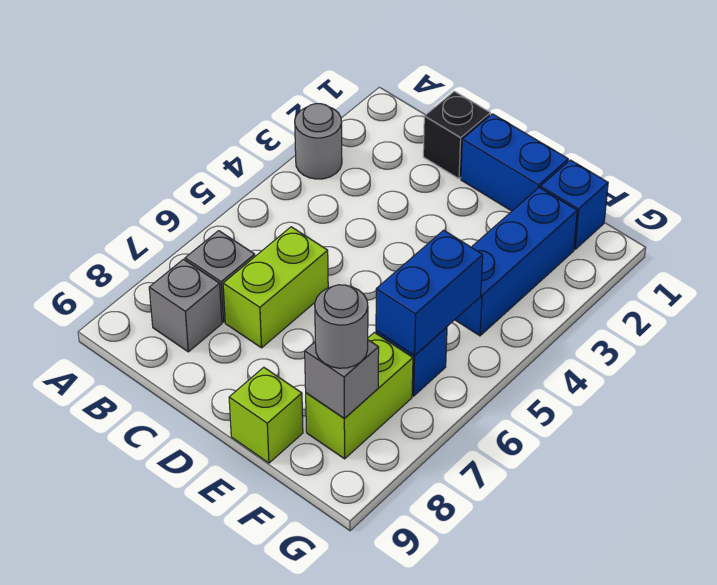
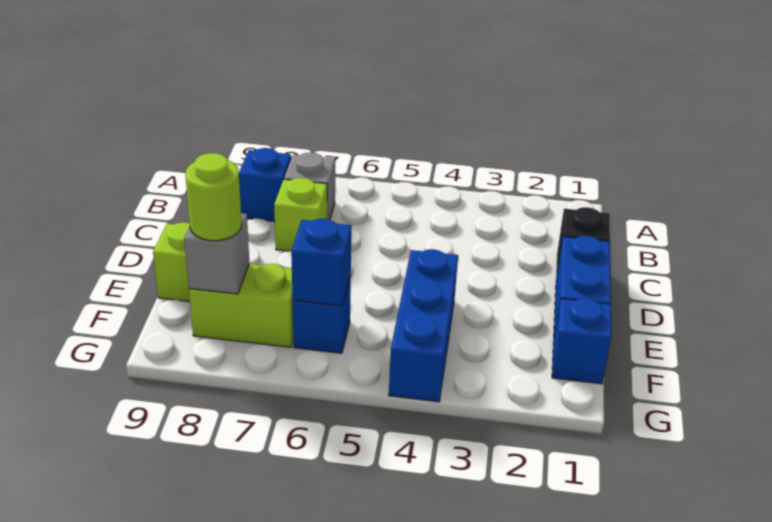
grey 1x1 round brick [295,104,342,179] -> none
grey 1x1 brick [149,259,222,352] -> blue 1x1 brick [239,148,291,222]
lime 1x2 brick [223,227,328,348] -> lime 1x1 brick [274,178,327,251]
blue 1x3 brick [455,188,577,336] -> blue 1x3 brick turned to [389,249,458,402]
blue 1x2 brick [376,230,483,355] -> blue 1x1 brick [291,219,352,306]
grey 1x1 round brick [315,285,368,368] -> lime 1x1 round brick [185,153,242,241]

